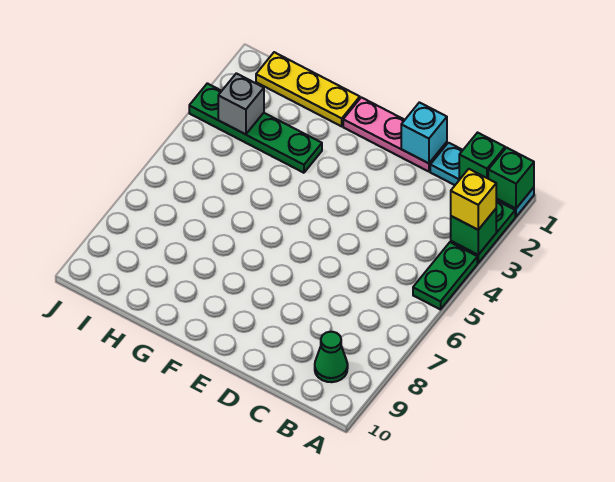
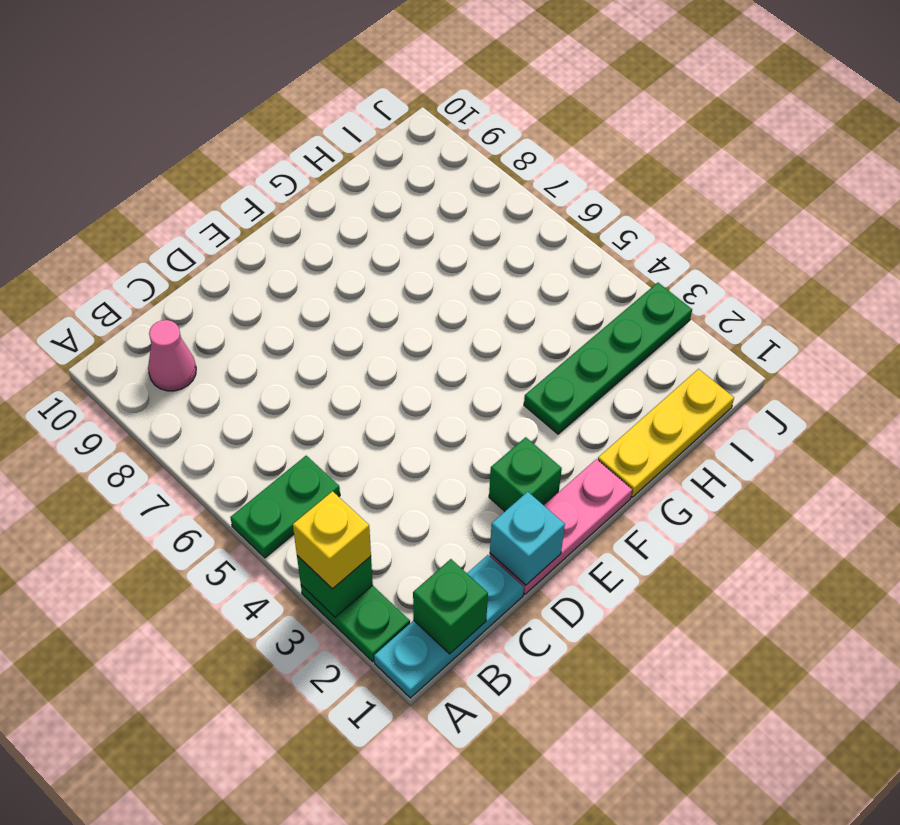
green 1x1 brick [488,148,534,209] -> green 1x1 brick moved to [489,437,562,511]
green 1x2 plate [413,242,477,310] -> green 1x2 plate turned to [230,456,340,558]
green 1x1 cone [315,332,348,382] -> pink 1x1 cone [148,320,196,391]
grey 1x1 brick [218,73,264,134] -> none

